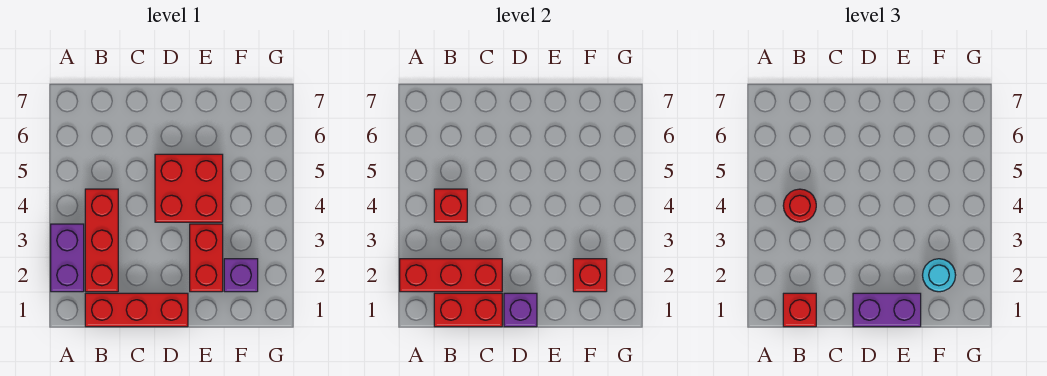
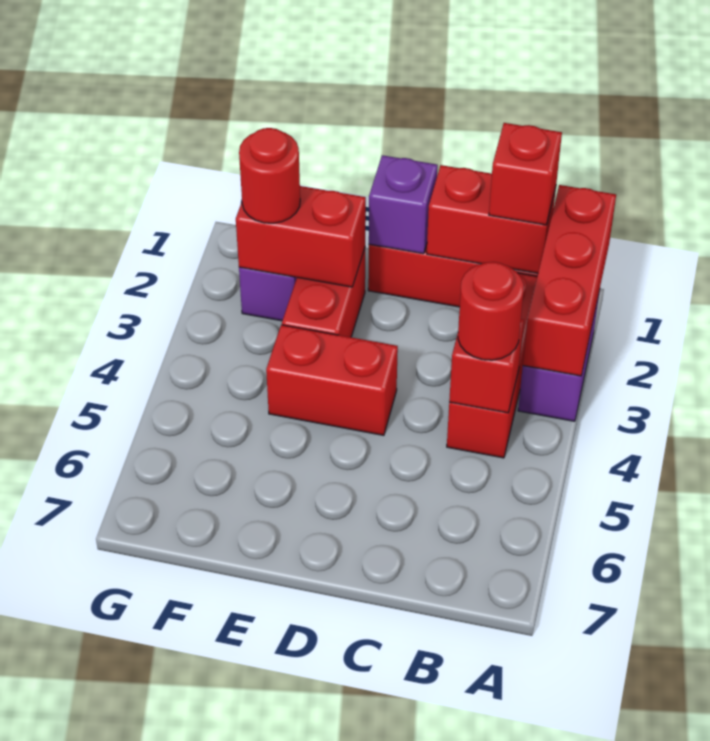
red 1x3 brick [400,259,502,292] -> red 1x3 brick turned to [523,185,616,376]
purple 1x2 brick [853,293,921,327] -> none
red 2x2 brick [155,154,223,222] -> red 1x2 brick [266,325,398,435]
red 1x1 brick [573,259,607,292] -> red 1x2 brick [236,186,366,287]
cyan 1x1 round brick [923,259,956,292] -> red 1x1 round brick [239,128,300,223]

